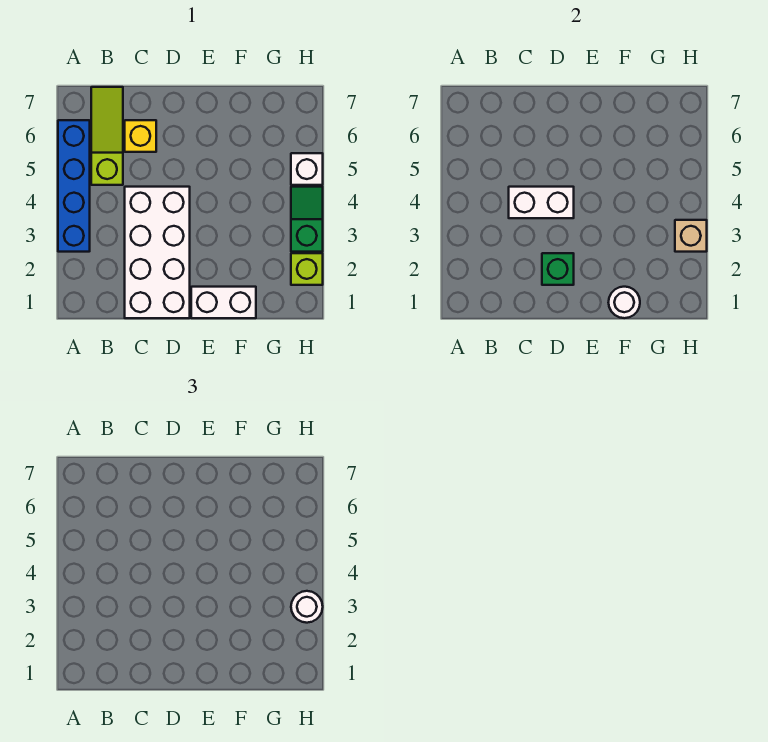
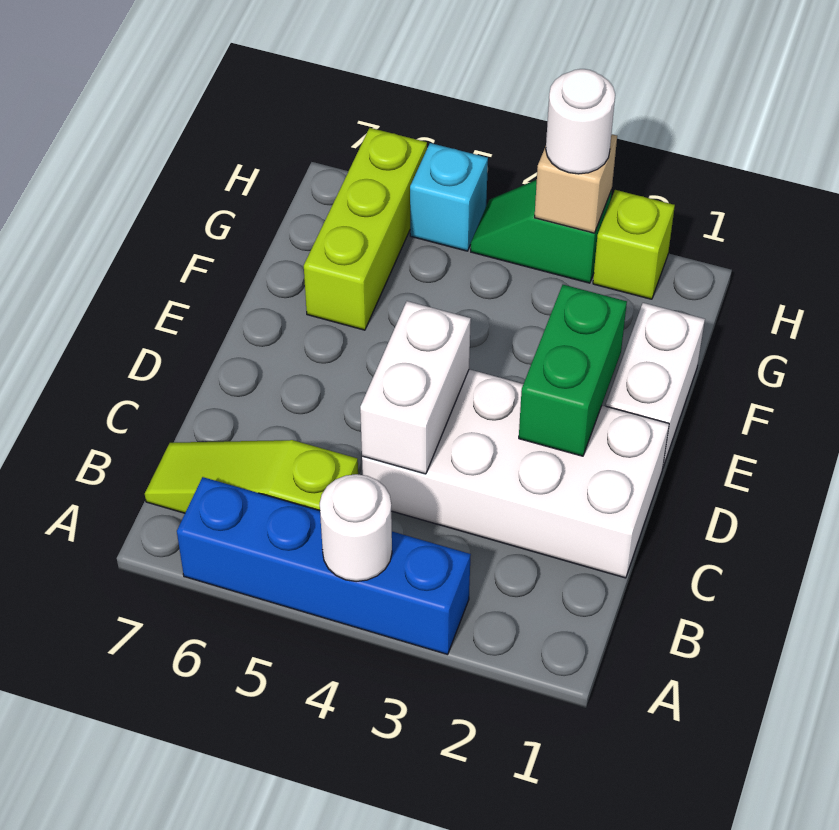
yellow 1x1 brick [125,120,156,152] -> none
green 1x1 brick [542,253,574,285] -> green 1x2 brick [519,285,627,456]
white 1x1 round brick [609,287,640,318] -> white 1x1 round brick moved to [320,474,392,582]
none -> lime 1x3 brick [304,128,427,330]
white 1x1 brick [291,153,323,185] -> cyan 1x1 brick [410,143,488,251]

